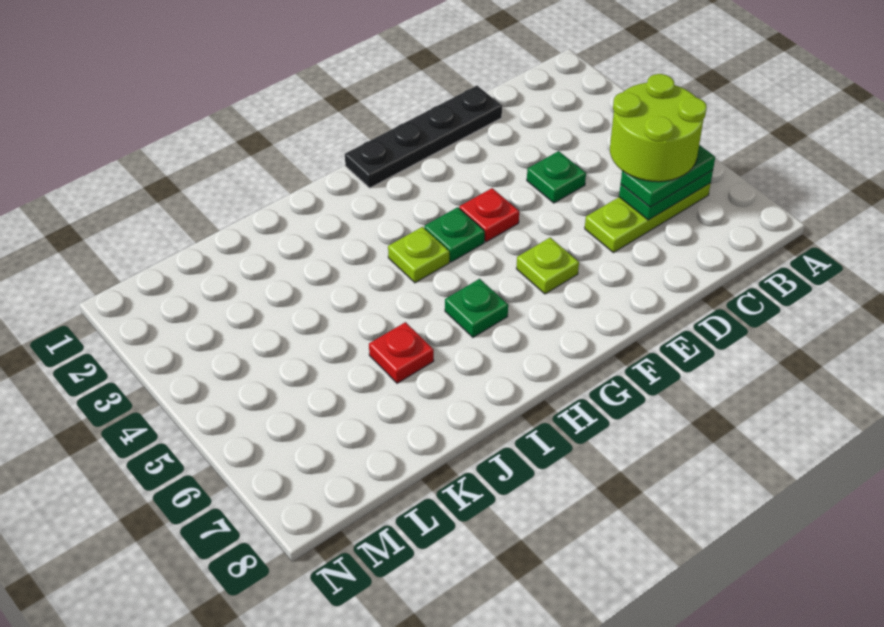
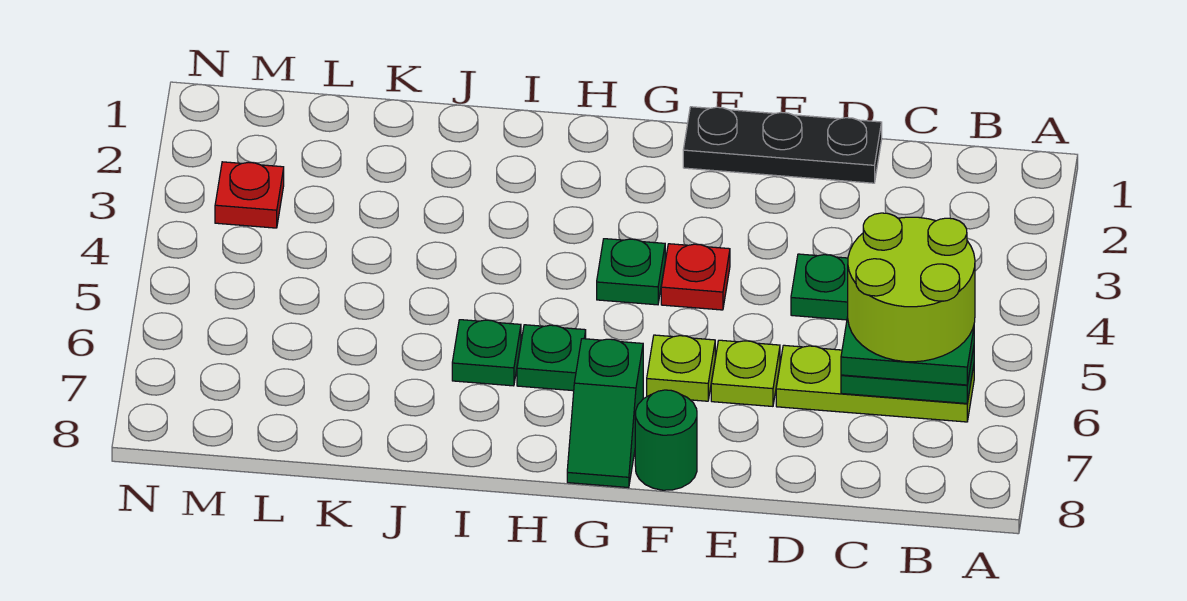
black 1x4 plate [345,86,502,188] -> black 1x3 plate [683,107,882,183]
none -> green 1x1 round brick [635,390,697,490]
none -> green 1x2 slope [567,339,643,488]
lime 1x1 plate [388,227,449,283] -> lime 1x1 plate moved to [711,340,780,406]
none -> green 1x1 plate [452,320,521,386]
red 1x1 plate [369,322,434,383] -> red 1x1 plate moved to [215,162,284,228]

